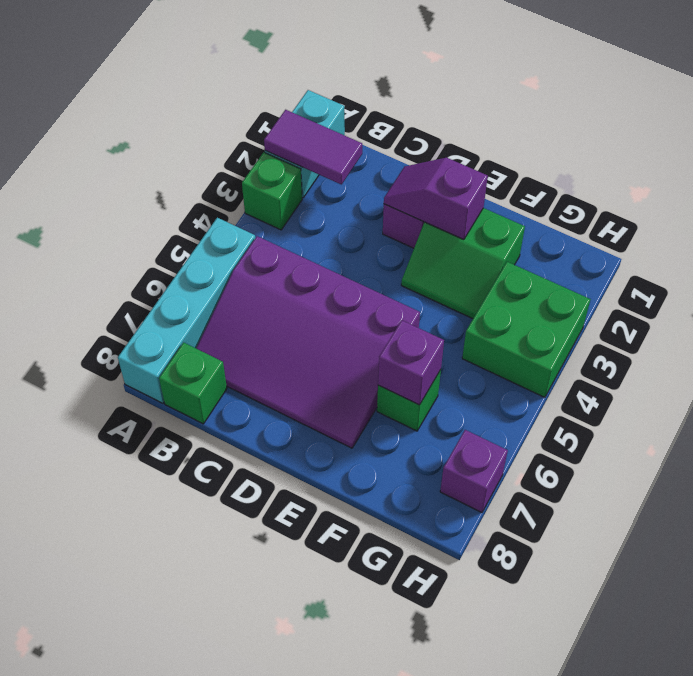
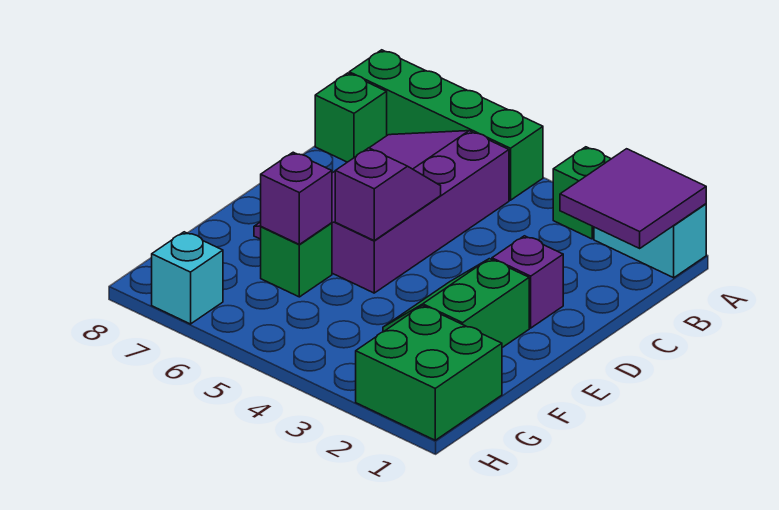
purple 1x2 tile [264,110,362,185] -> purple 2x2 tile [560,149,706,248]
cyan 1x4 brick [118,218,255,403] -> green 1x4 brick [349,50,543,200]
purple 1x2 slope [384,158,488,240] -> purple 1x2 slope moved to [335,148,441,240]
green 2x2 brick [462,262,591,397] -> green 2x2 brick moved to [356,306,502,440]
purple 1x1 brick [440,430,508,513] -> cyan 1x1 brick [152,232,223,324]

